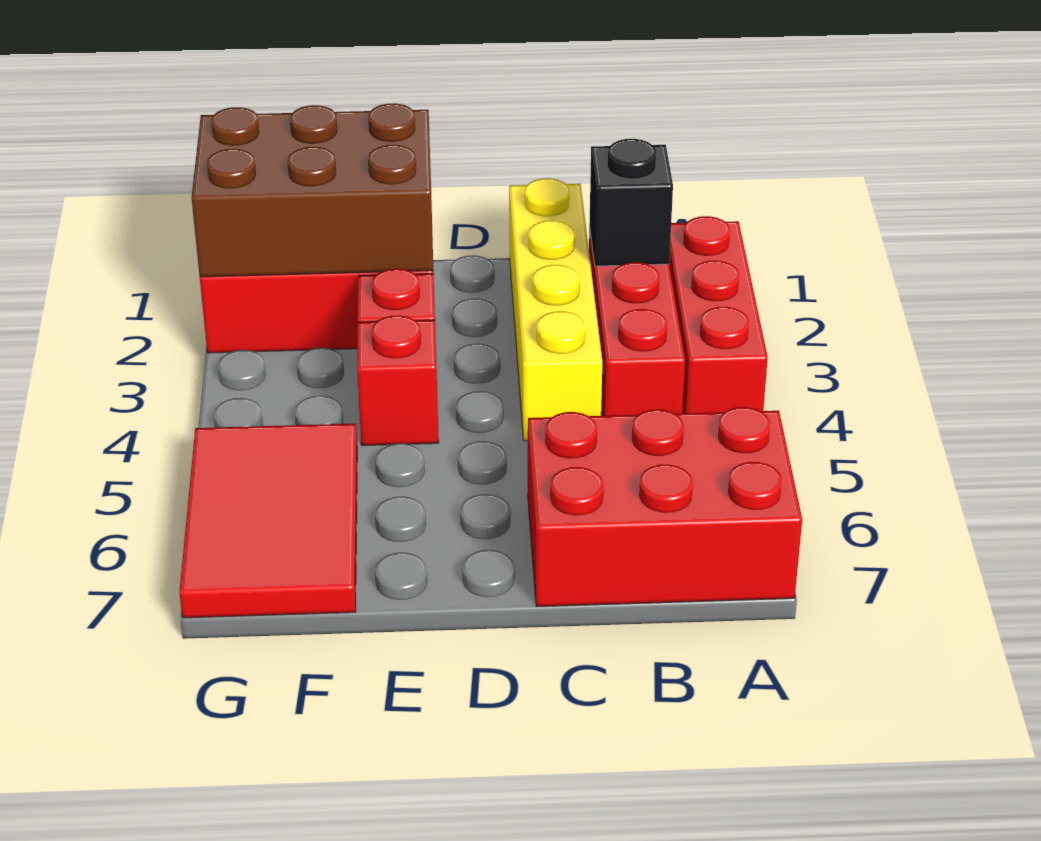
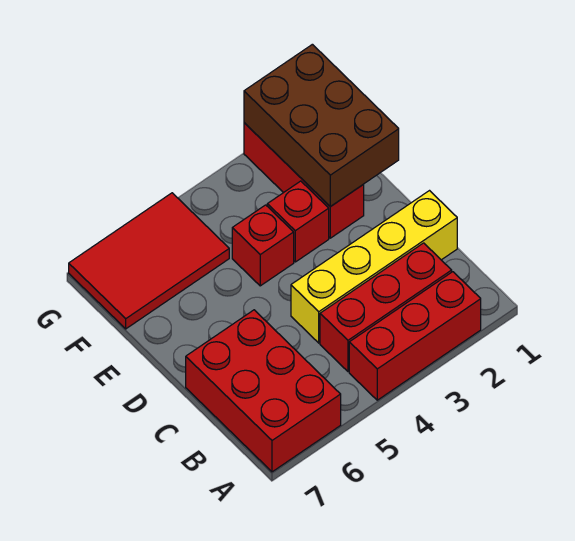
black 1x1 brick [589,139,673,266] -> none

